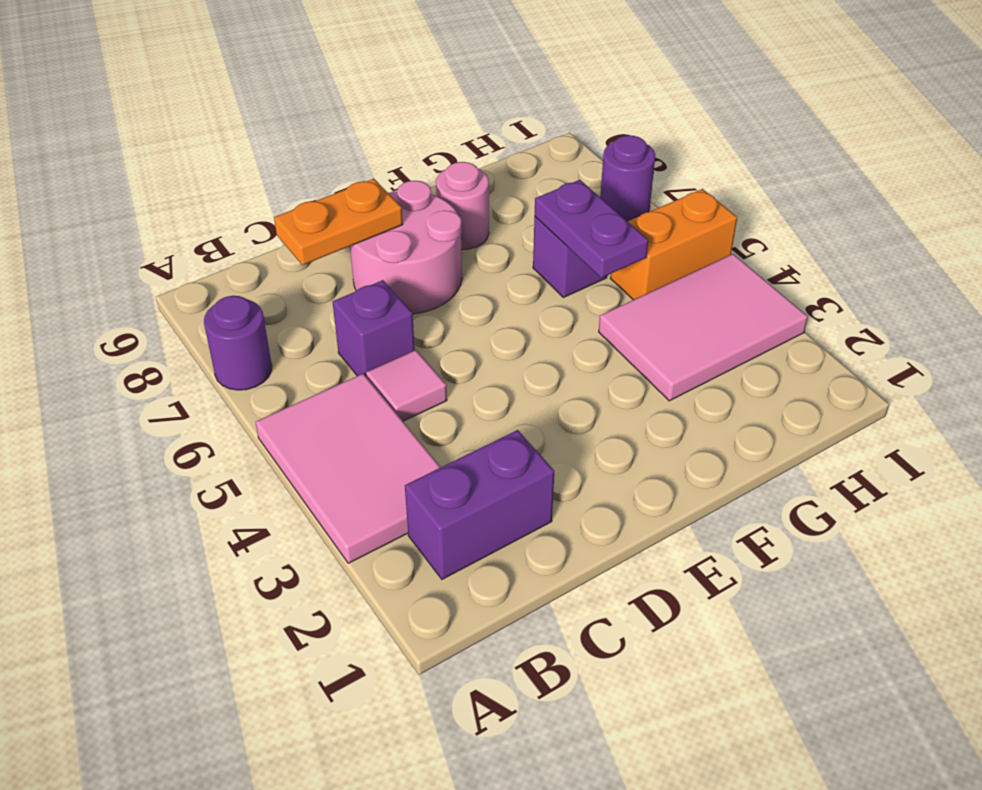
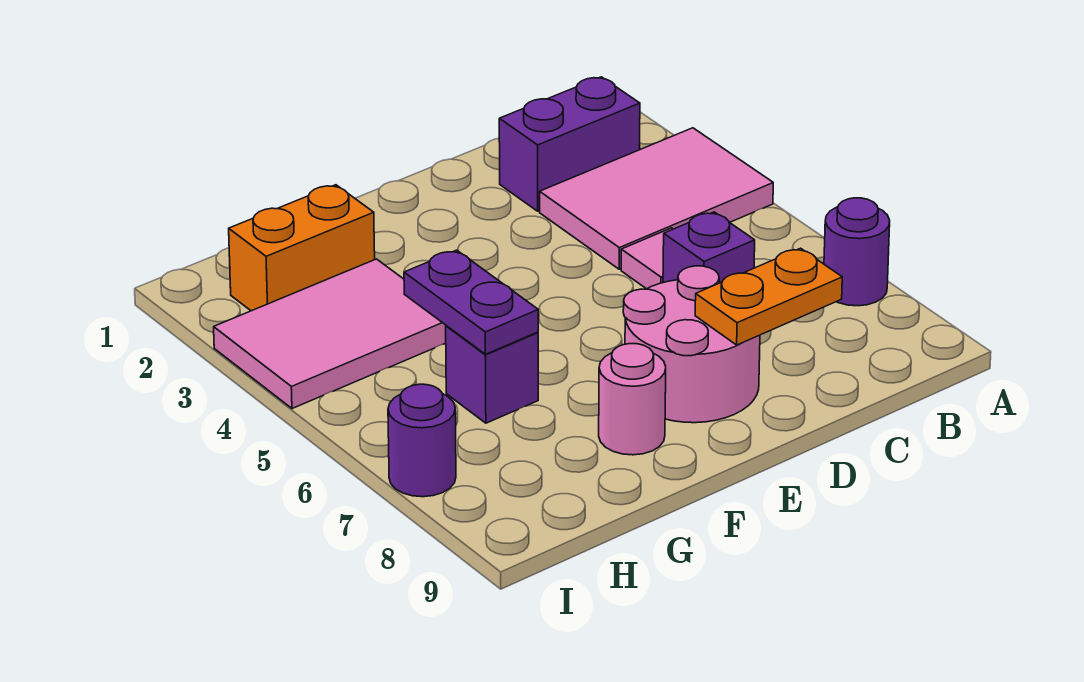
pink 2x3 tile [256,374,441,563] -> pink 2x3 tile turned to [540,128,773,269]
orange 1x2 brick [610,189,737,300] -> orange 1x2 brick moved to [229,185,375,311]

